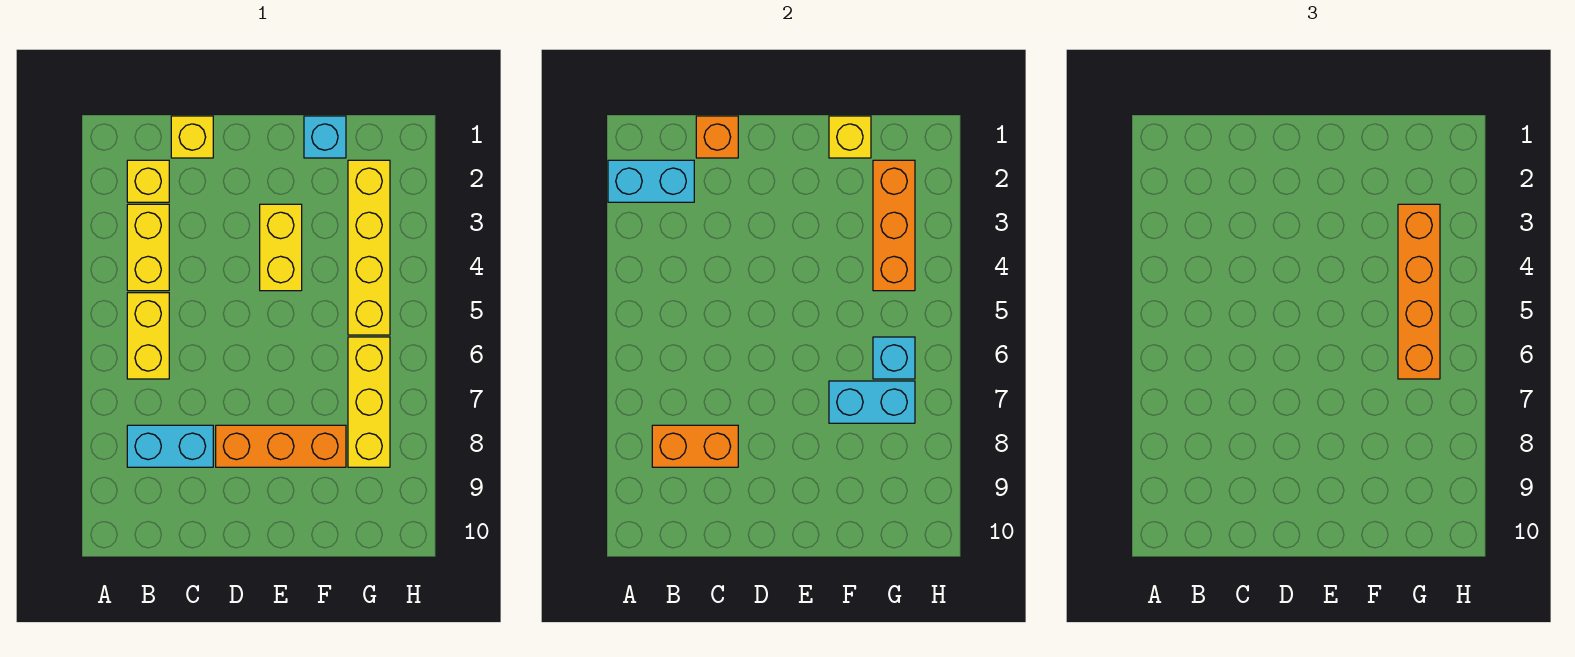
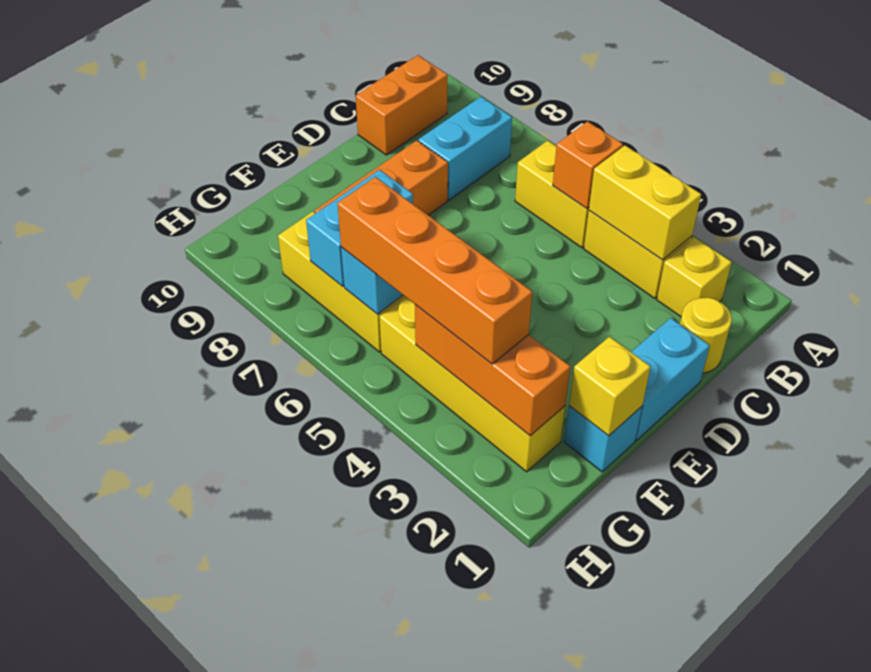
cyan 1x2 brick [608,160,694,202] -> cyan 1x2 brick moved to [632,318,710,440]
orange 1x2 brick [652,425,738,467] -> orange 1x2 brick moved to [356,55,448,155]
yellow 1x1 brick [171,116,213,158] -> yellow 1x1 round brick [680,298,732,373]
orange 1x1 brick [696,116,738,158] -> orange 1x1 brick moved to [553,121,623,208]
yellow 1x2 brick [260,204,302,291] -> yellow 1x2 brick moved to [589,145,701,260]

